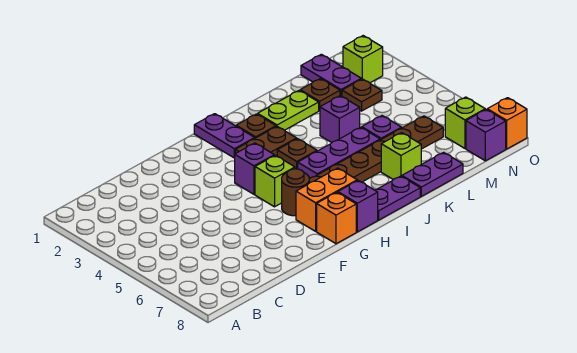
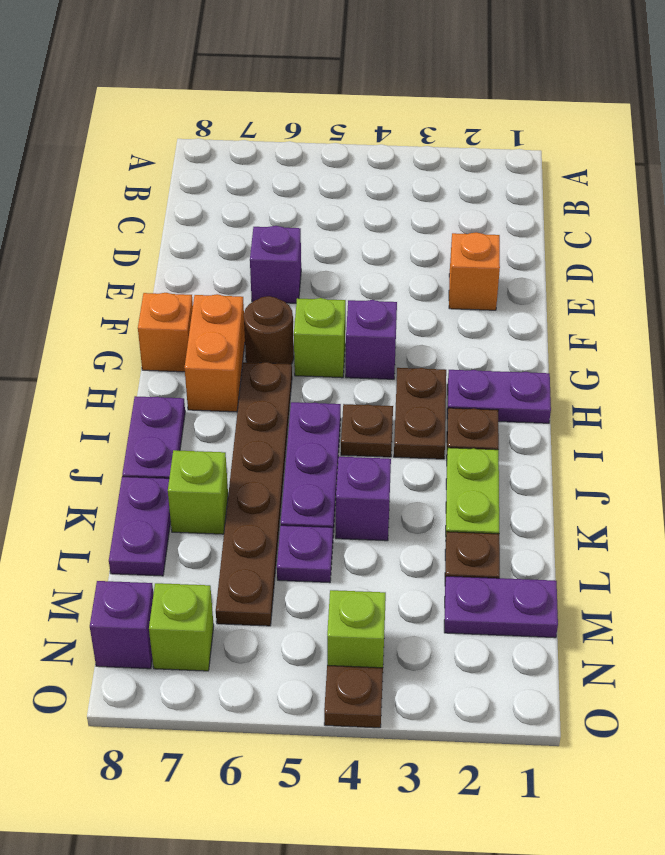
purple 1x1 brick [338,181,378,232] -> purple 1x1 brick moved to [250,226,301,303]
brown 1x1 plate [342,79,382,111] -> brown 1x1 plate moved to [324,665,383,728]
lime 1x1 brick [343,36,383,83] -> lime 1x1 brick moved to [327,590,386,668]
orange 1x1 brick [487,98,527,149] -> orange 1x1 brick moved to [449,232,500,310]

